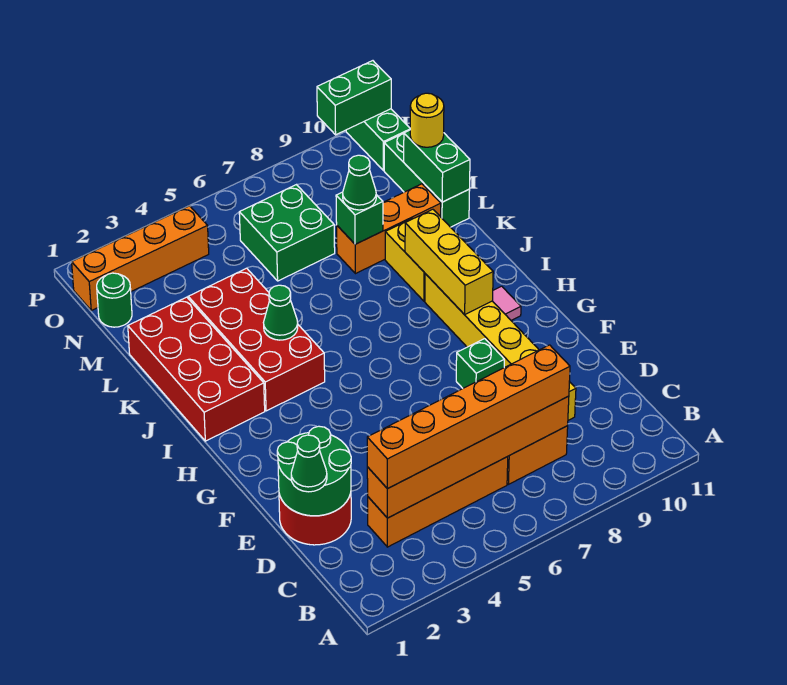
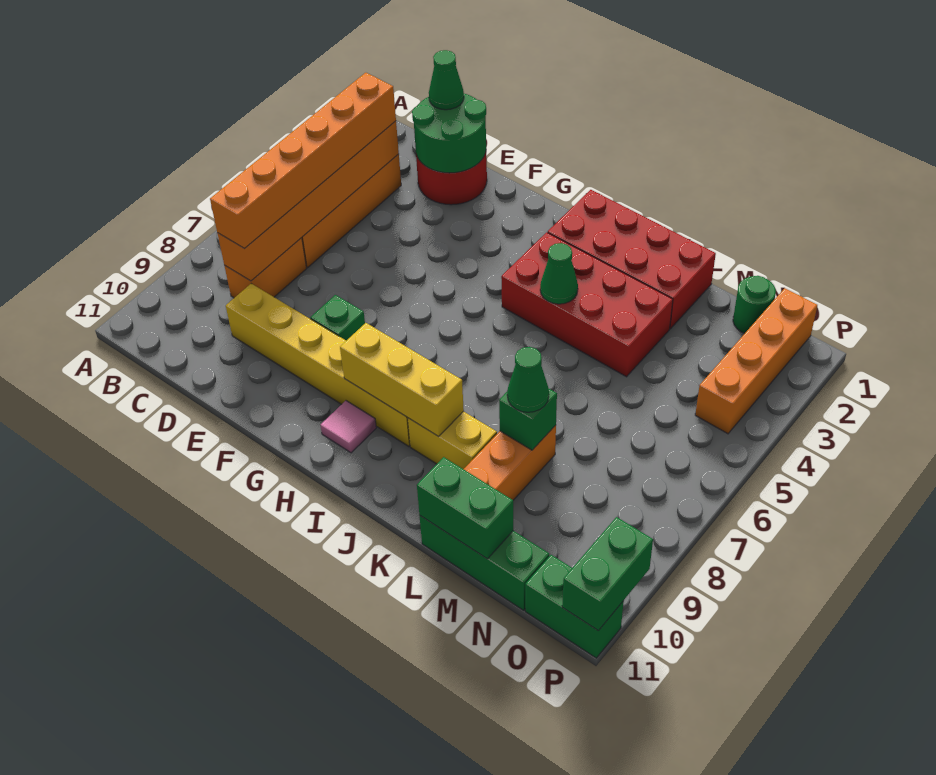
green 2x2 brick [239,185,335,281] -> none
yellow 1x1 round brick [410,93,444,147] -> none

